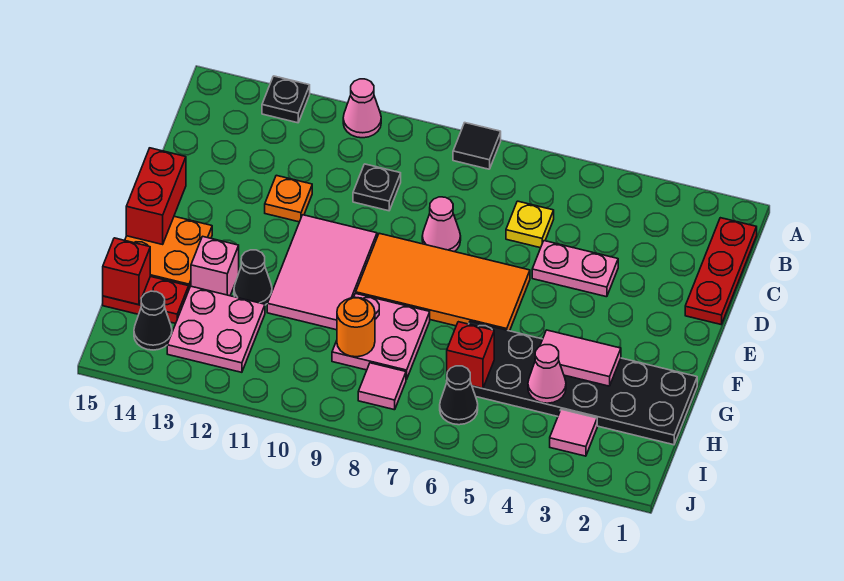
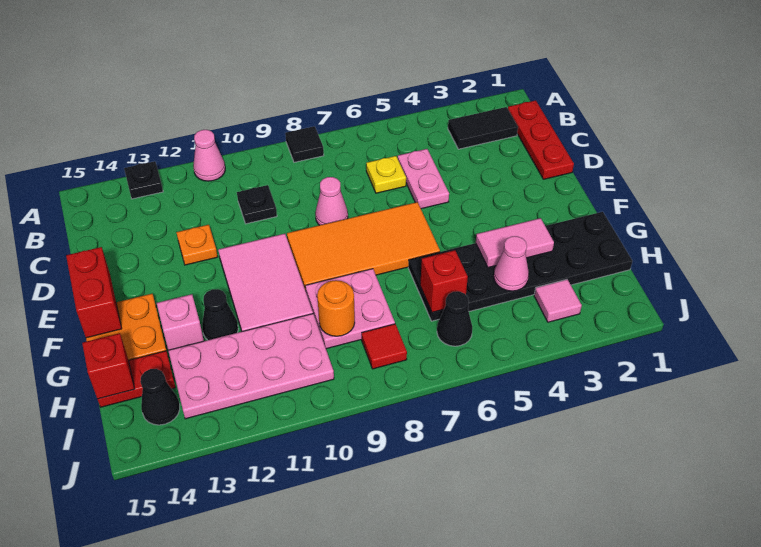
none -> black 1x2 tile [448,107,518,149]
pink 1x2 plate [532,241,618,297] -> pink 1x2 plate turned to [398,149,449,209]
pink 2x2 plate [167,286,265,372] -> pink 2x4 plate [168,314,334,419]
pink 1x1 tile [358,363,406,410] -> red 1x1 tile [362,324,407,369]

